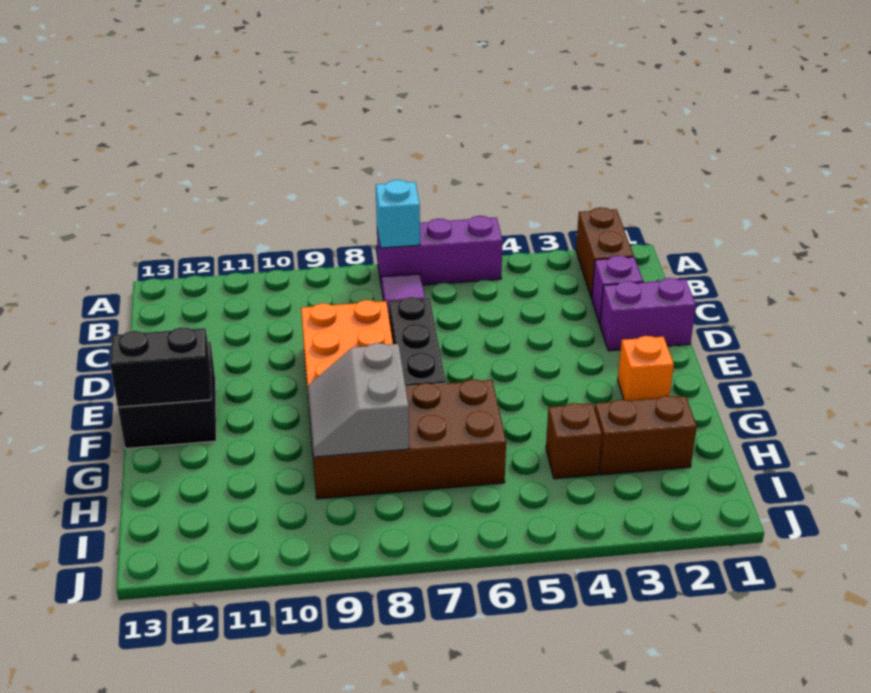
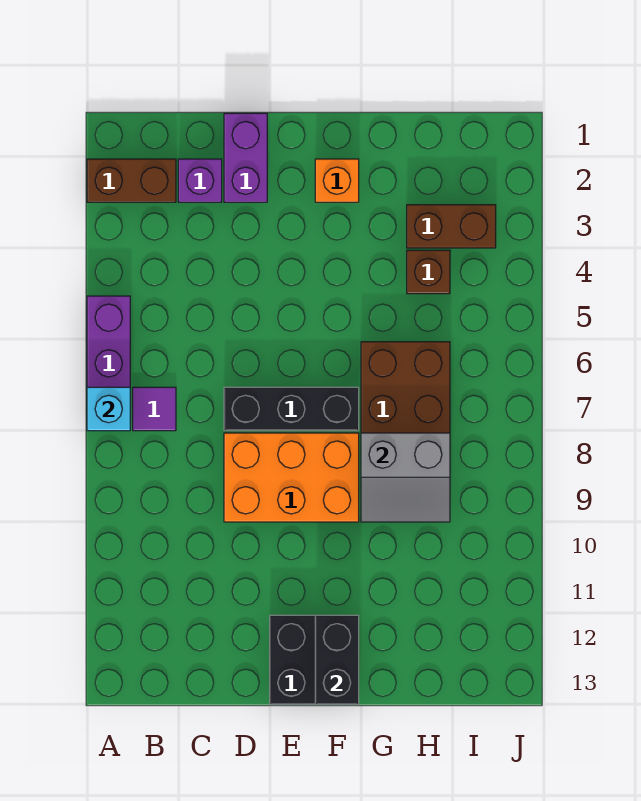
brown 1x2 brick [595,396,697,475] -> brown 1x2 brick turned to [407,205,496,248]

